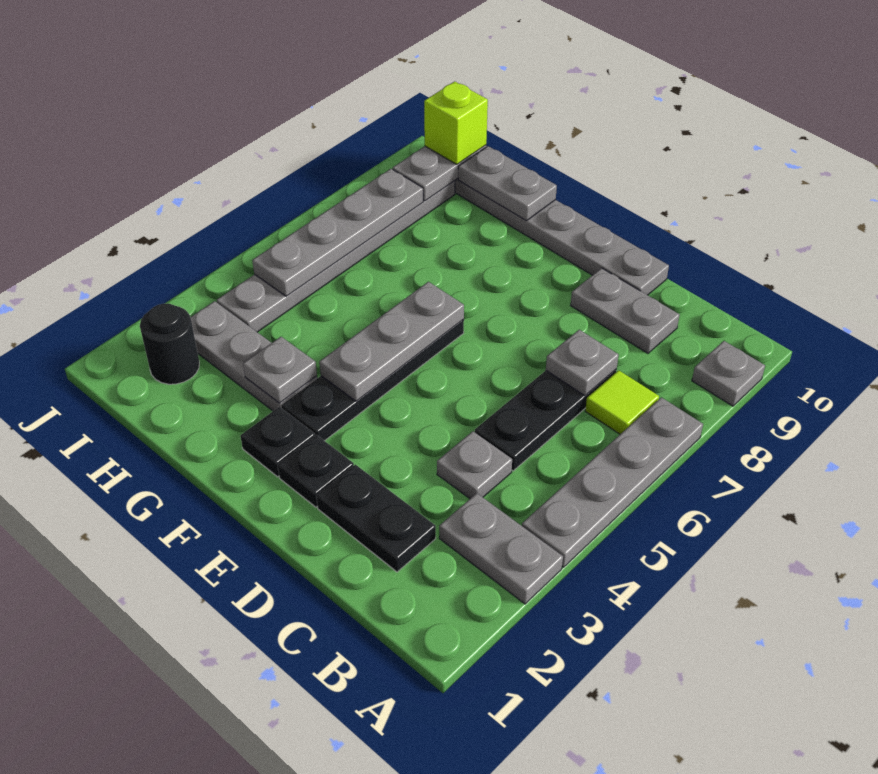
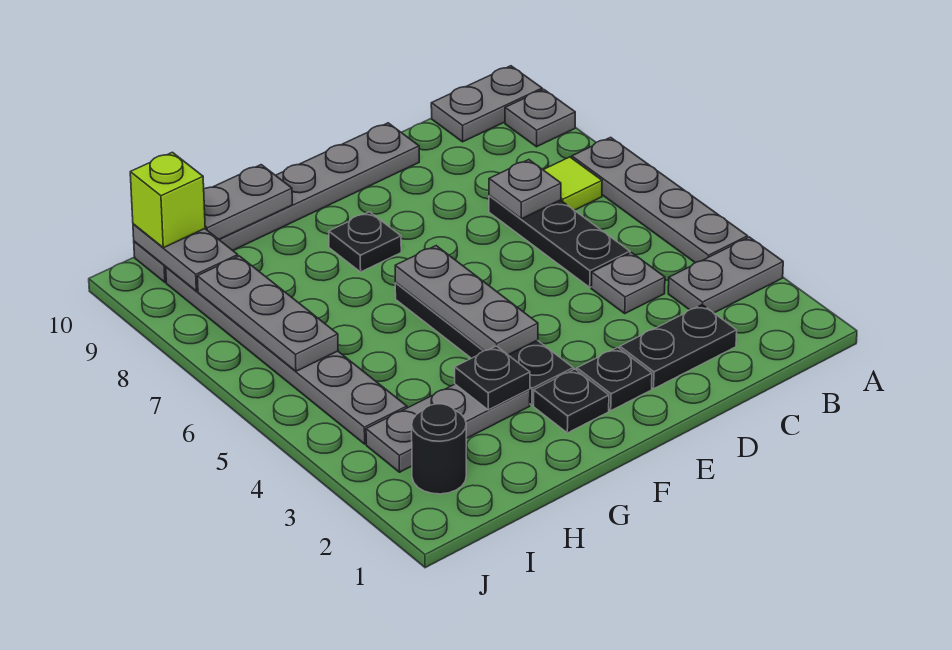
grey 1x2 plate [571,268,680,353] -> grey 1x2 plate moved to [431,66,542,142]
none -> black 1x1 plate [329,212,401,272]
grey 1x1 plate [243,337,317,403] -> black 1x1 plate [455,346,530,410]
grey 1x4 plate [252,169,423,296] -> grey 1x3 plate [197,256,338,371]

